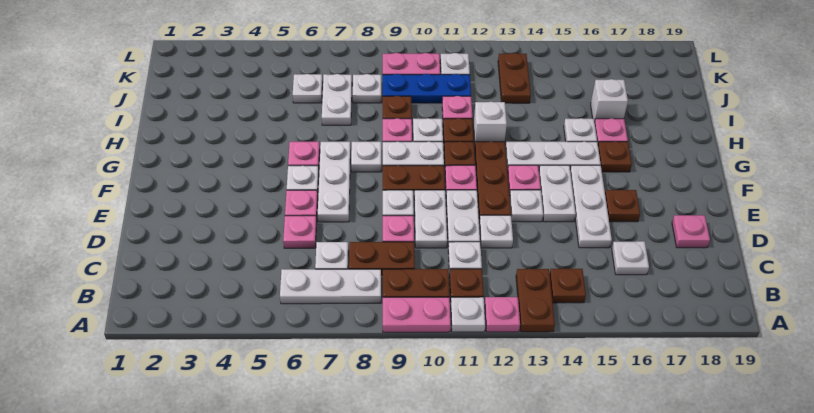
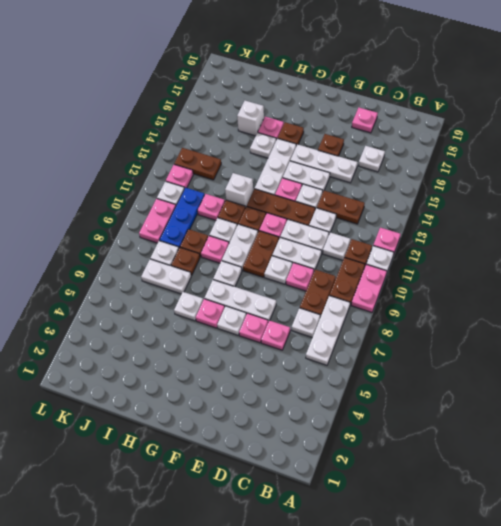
brown 1x2 plate [516,269,555,332] -> brown 1x2 plate moved to [317,191,365,224]
brown 1x1 plate [550,269,586,303] -> brown 1x1 plate moved to [171,247,200,275]
white 1x1 plate [293,74,323,103] -> white 1x1 plate moved to [174,292,203,321]
none -> pink 1x1 plate [166,165,193,188]

